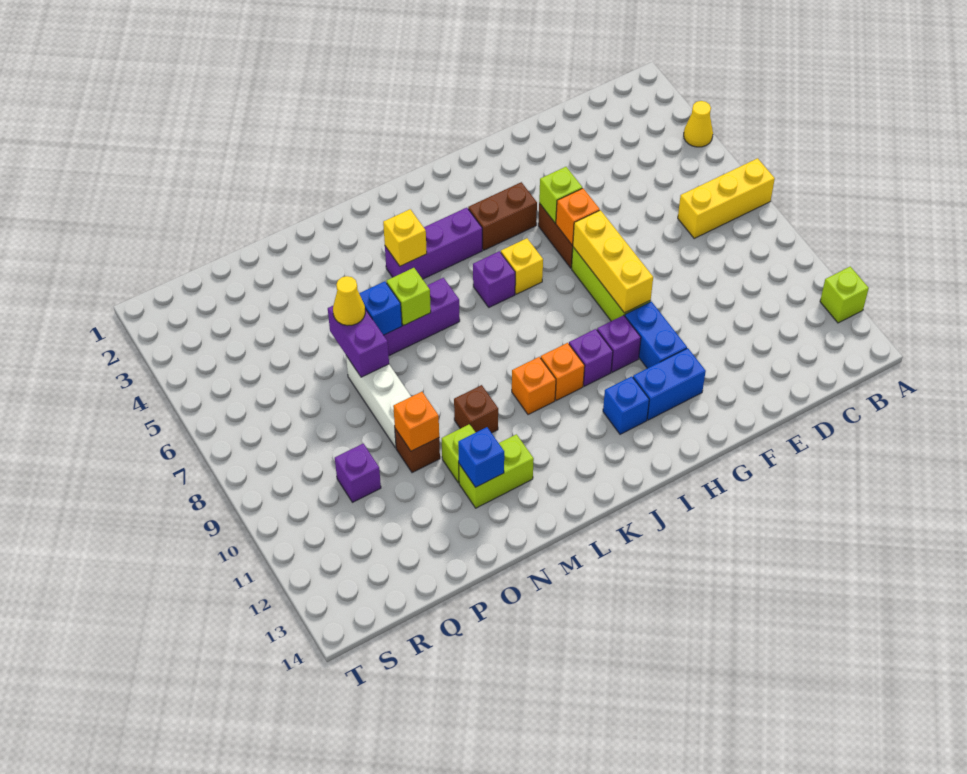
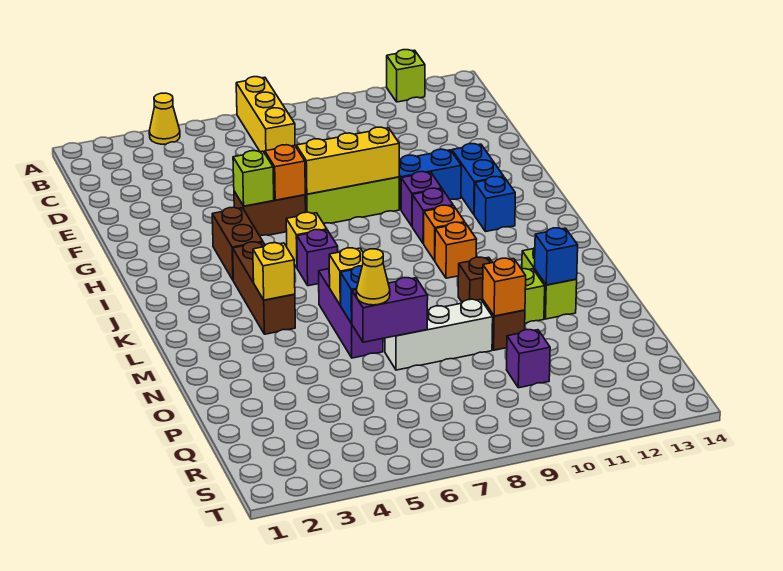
purple 1x3 brick [385,208,482,279] -> brown 1x3 brick [233,242,295,334]
lime 1x1 brick [387,268,431,325] -> yellow 1x1 brick [329,248,363,305]

